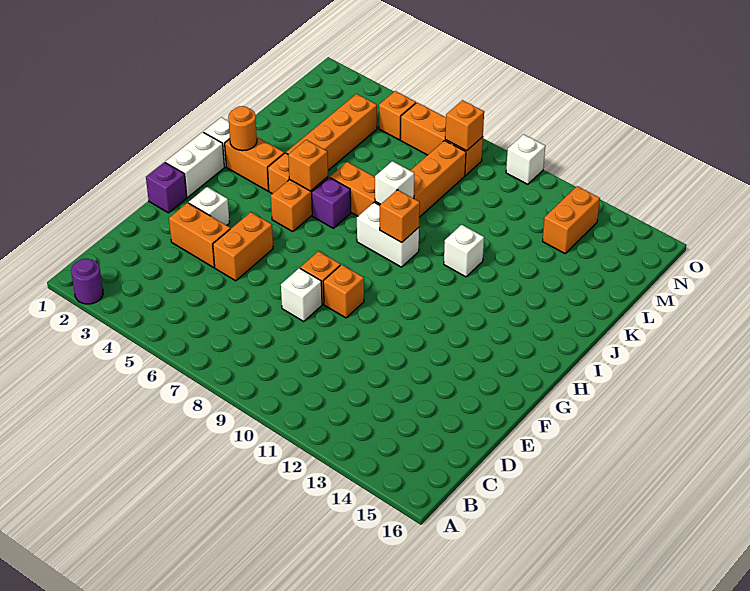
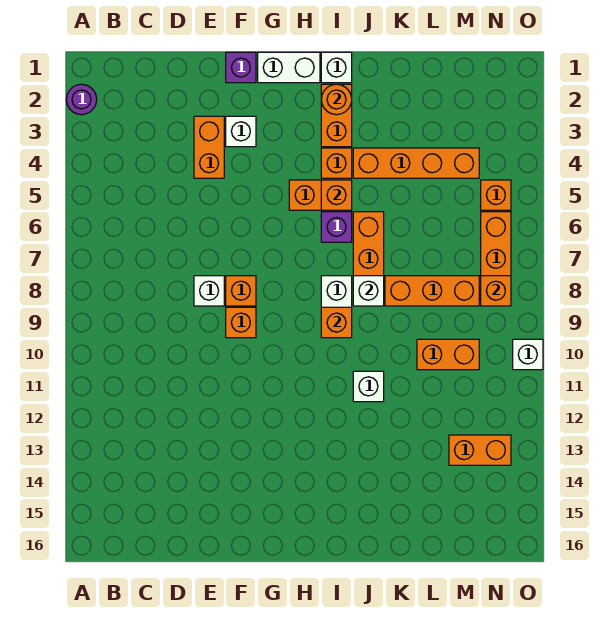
orange 1x2 brick [213,212,273,281] -> orange 1x2 brick moved to [417,339,479,370]

